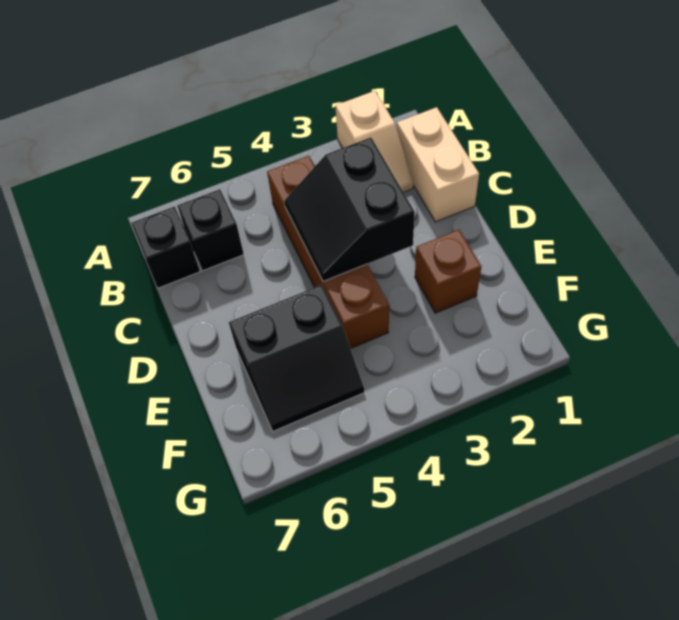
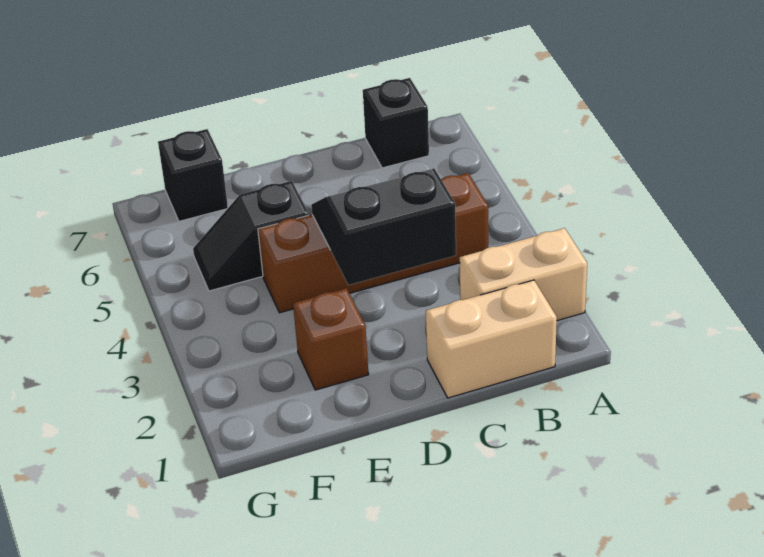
tan 1x2 slope [335,91,413,192] -> tan 1x2 brick [460,228,587,321]
black 1x1 brick [177,189,244,271] -> black 1x1 brick moved to [158,129,228,221]
black 2x2 slope [229,285,364,431] -> black 1x2 slope [193,181,309,291]

